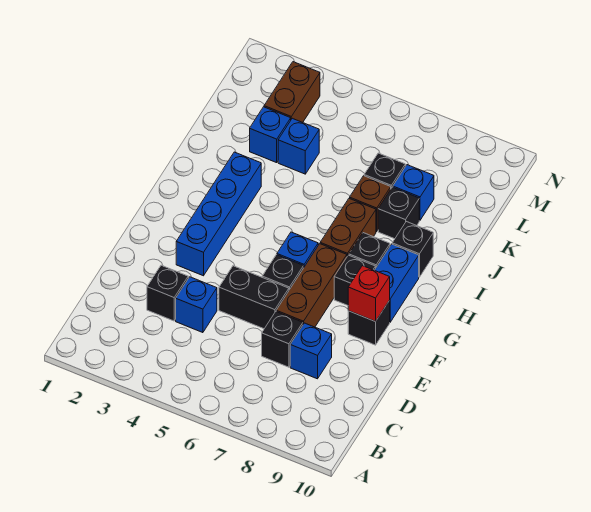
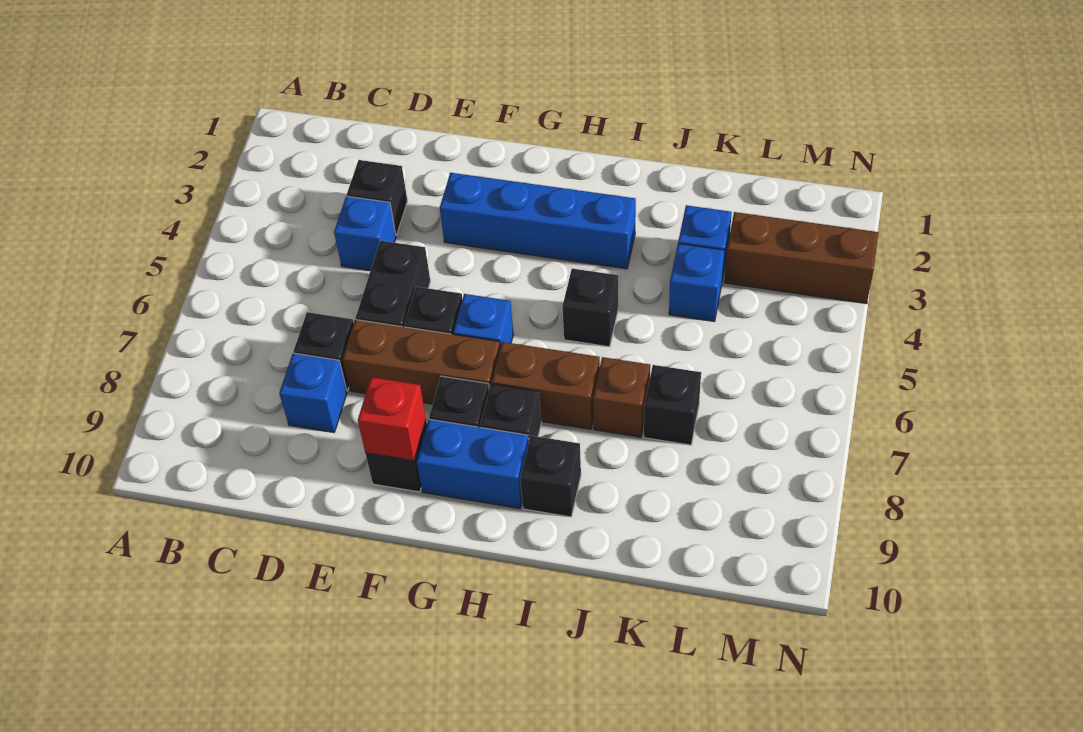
black 1x1 brick [378,187,419,239] -> black 1x1 brick moved to [562,269,618,347]
blue 1x1 brick [393,165,434,220] -> none
brown 1x2 brick [264,62,320,122] -> brown 1x3 brick [724,212,879,304]

